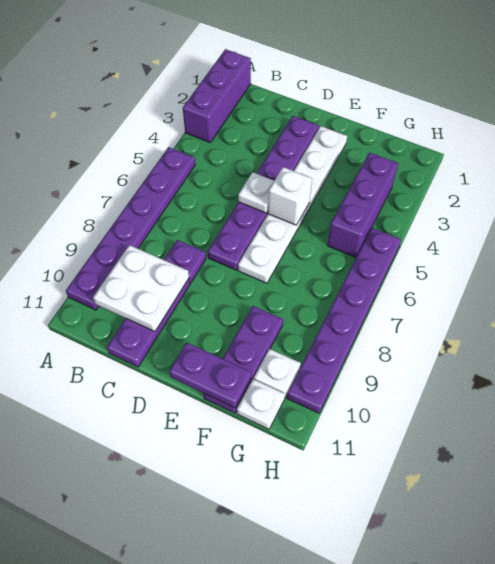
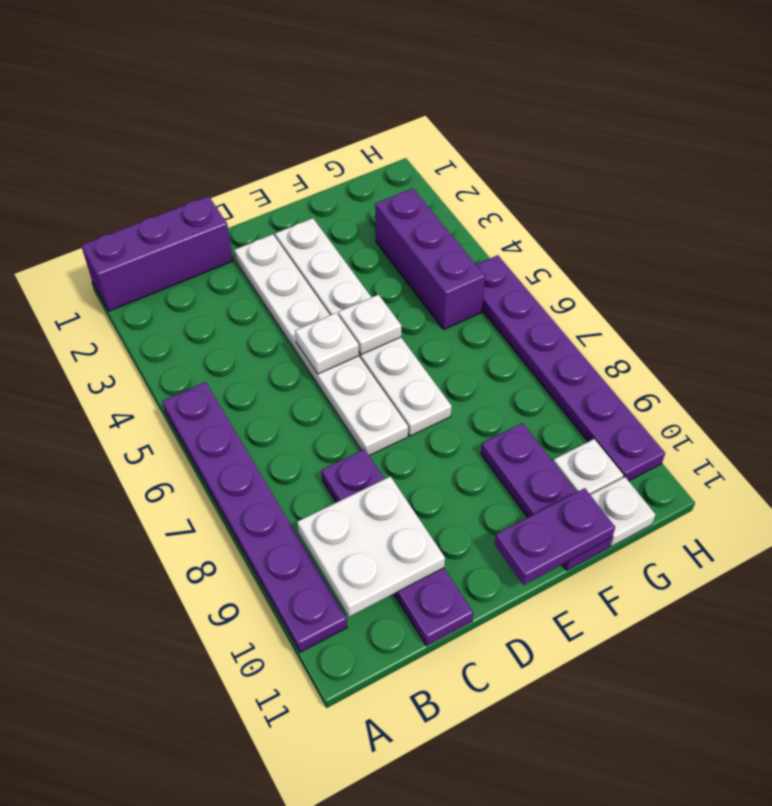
purple 1x3 brick [183,49,251,143] -> purple 1x3 brick turned to [81,196,233,311]
purple 1x6 plate [208,116,319,270] -> white 1x6 plate [234,234,408,455]
white 1x1 brick [268,167,312,225] -> white 1x1 plate [338,295,401,355]

